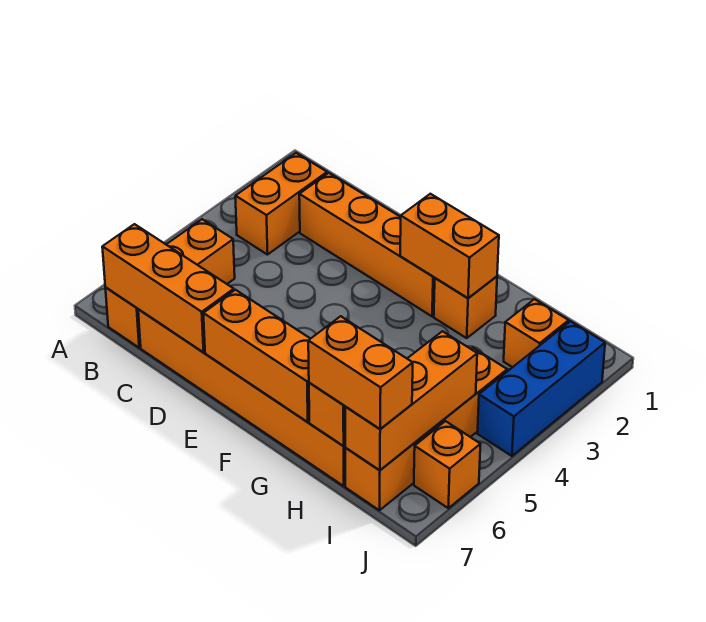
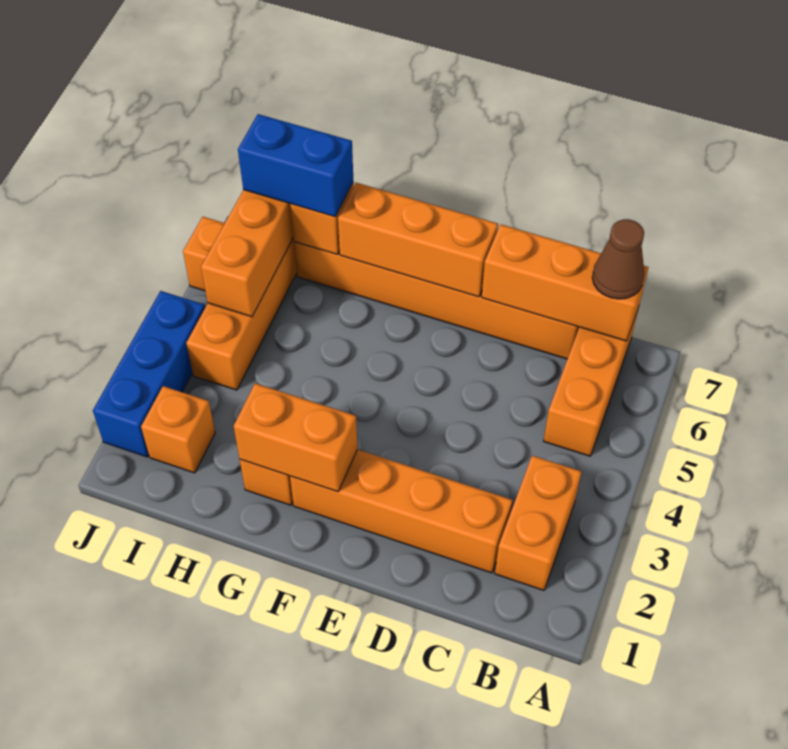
none -> brown 1x1 cone [592,219,644,299]
orange 1x2 brick [308,316,413,429] -> blue 1x2 brick [238,114,353,217]

